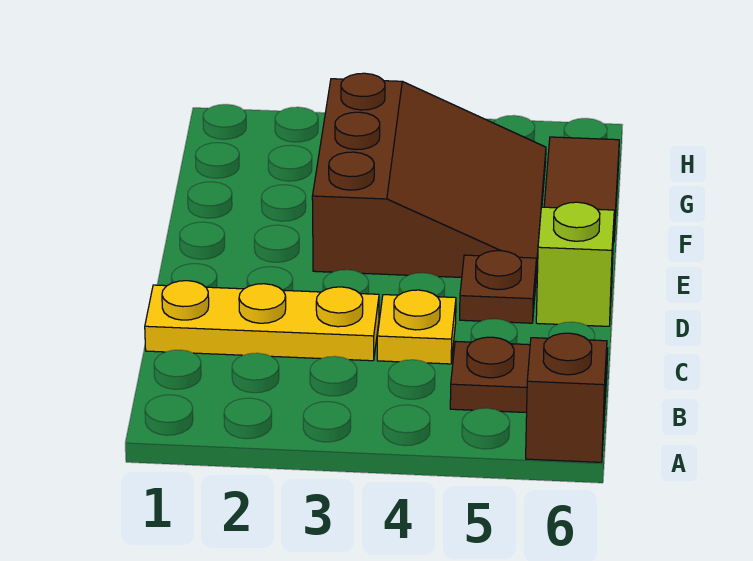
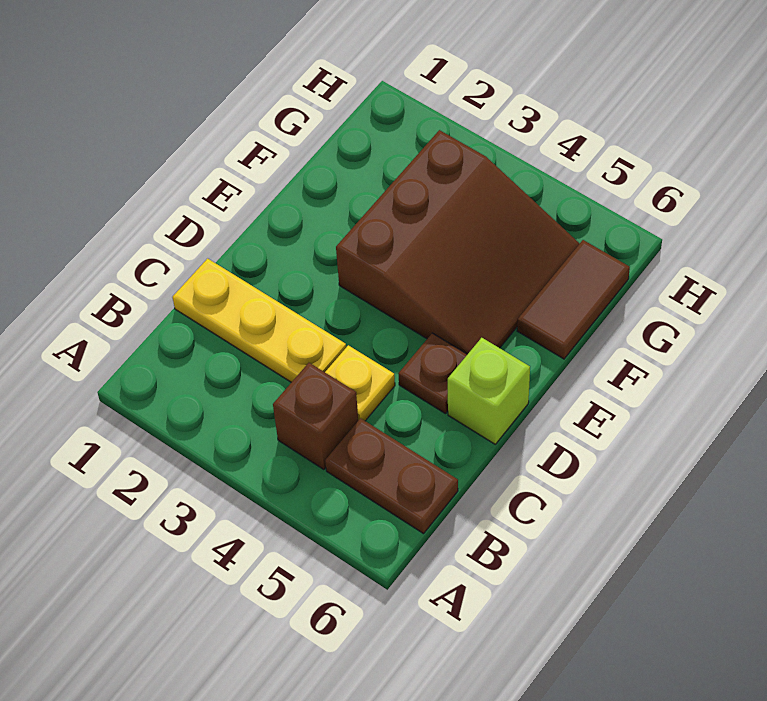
brown 1x1 brick [526,333,607,462] -> brown 1x1 brick moved to [273,363,358,470]

